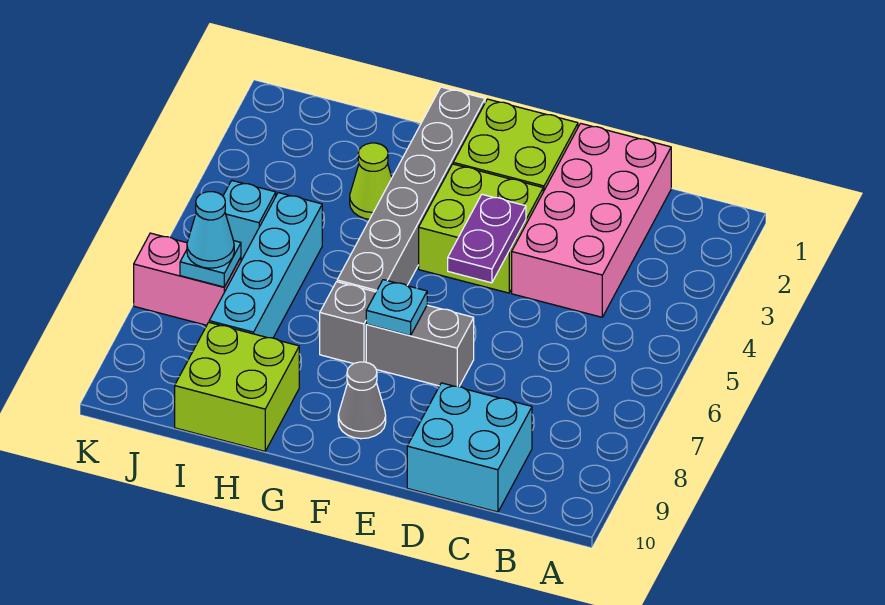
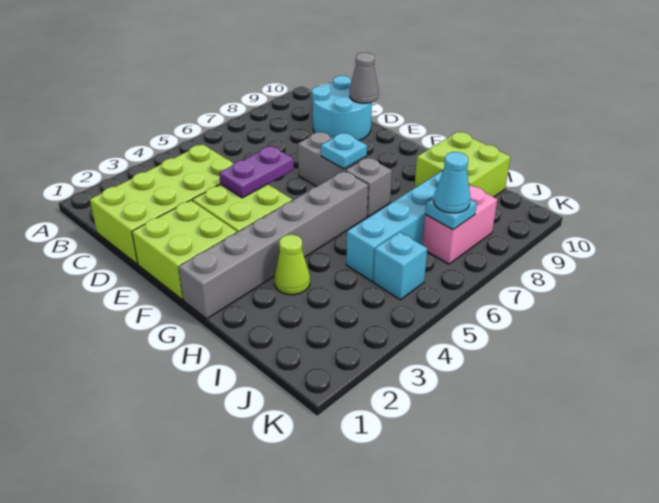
pink 2x4 brick [512,123,671,317] -> lime 2x4 brick [90,144,234,264]
cyan 2x2 brick [407,383,532,512] -> cyan 2x2 round brick [312,76,372,140]
grey 1x1 cone [338,362,386,439] -> grey 1x1 cone moved to [350,53,379,103]
pink 1x2 brick [134,233,241,325] -> pink 1x2 brick turned to [423,185,497,264]

